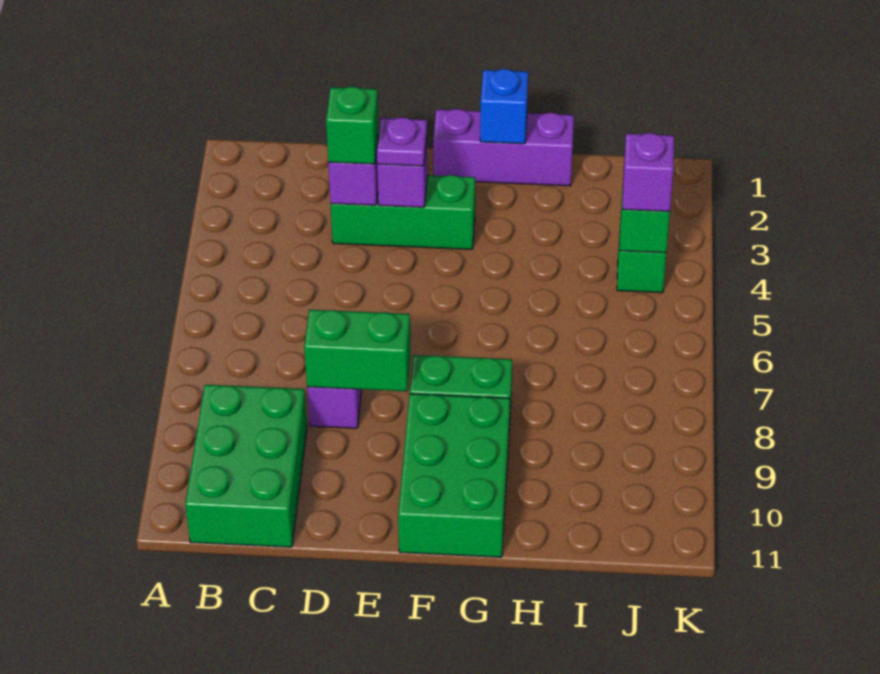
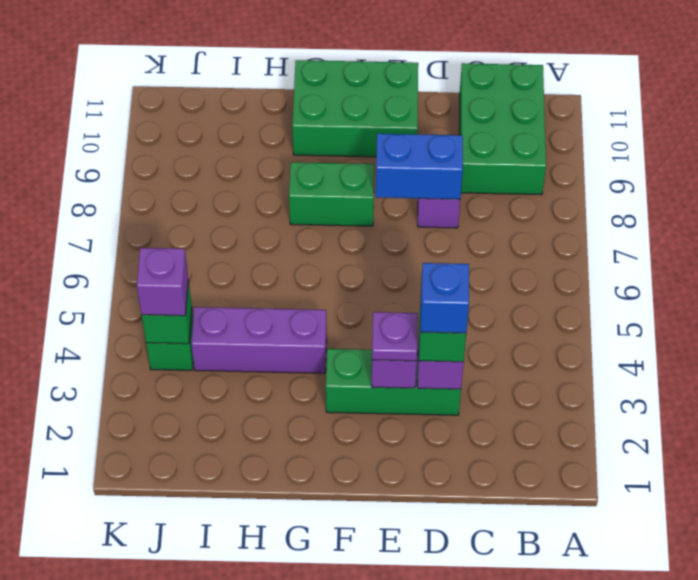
green 1x2 brick [304,310,411,391] -> blue 1x2 brick [376,134,463,199]
purple 1x3 brick [433,109,574,186] -> purple 1x3 brick moved to [191,307,327,373]
green 2x3 brick [398,394,510,557] -> green 2x3 brick turned to [292,60,418,157]
blue 1x1 brick [480,69,528,144] -> blue 1x1 brick moved to [421,263,469,333]

